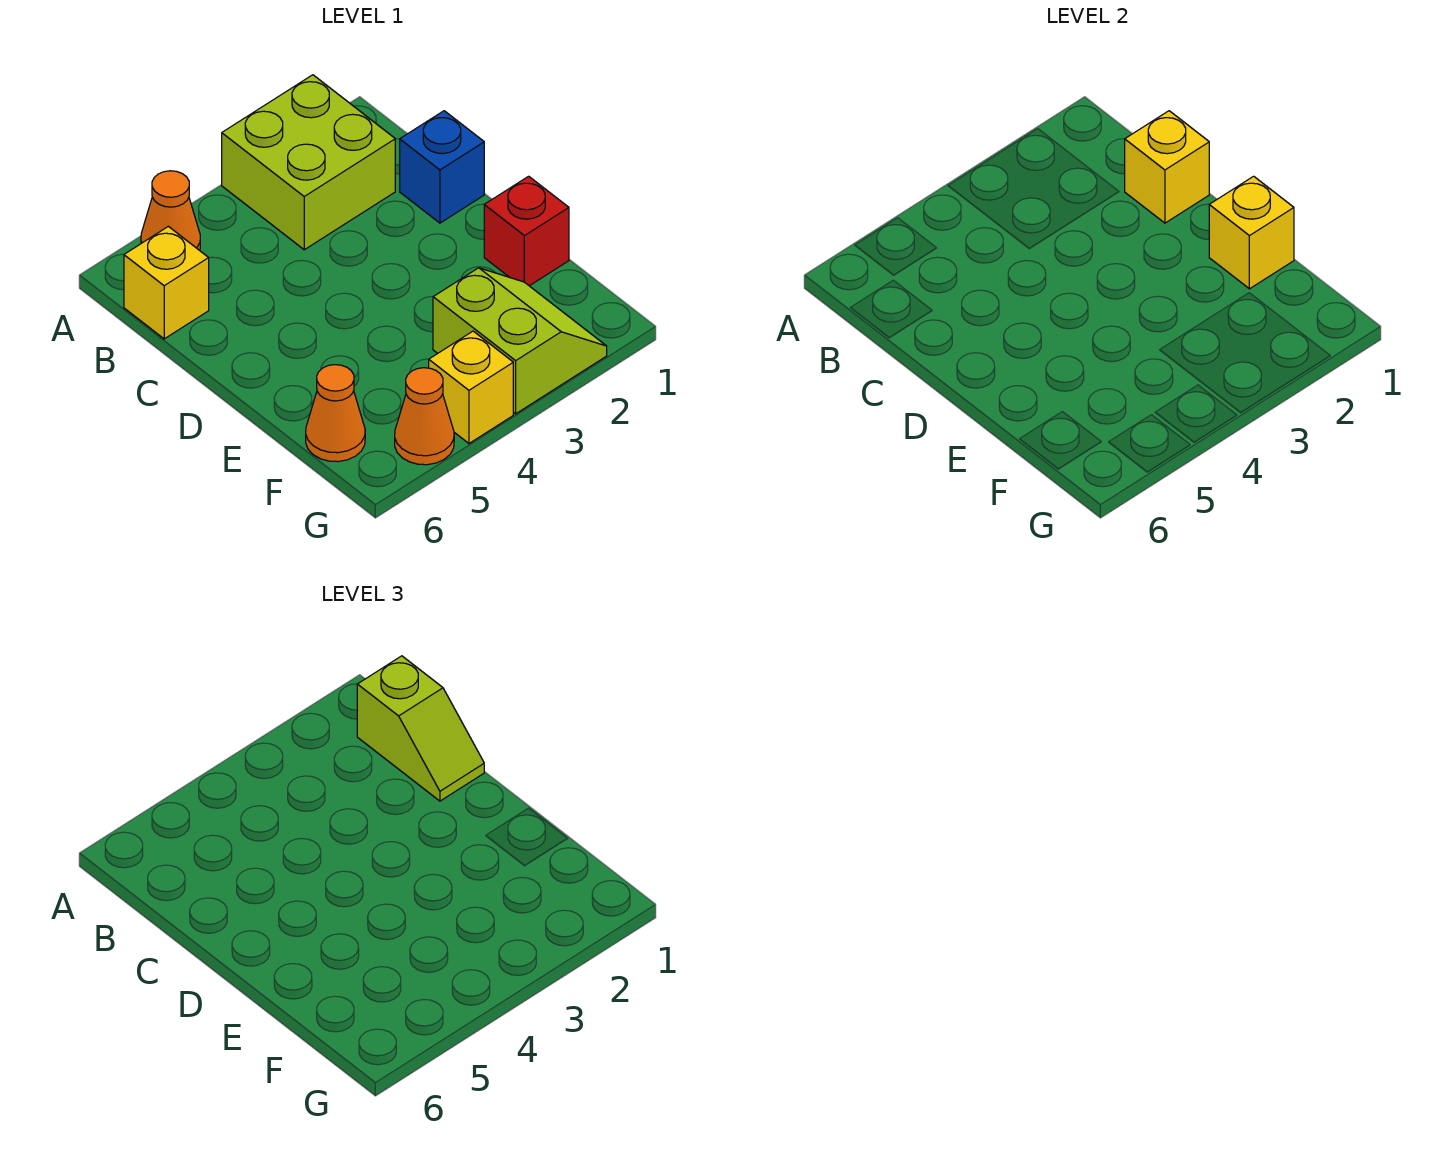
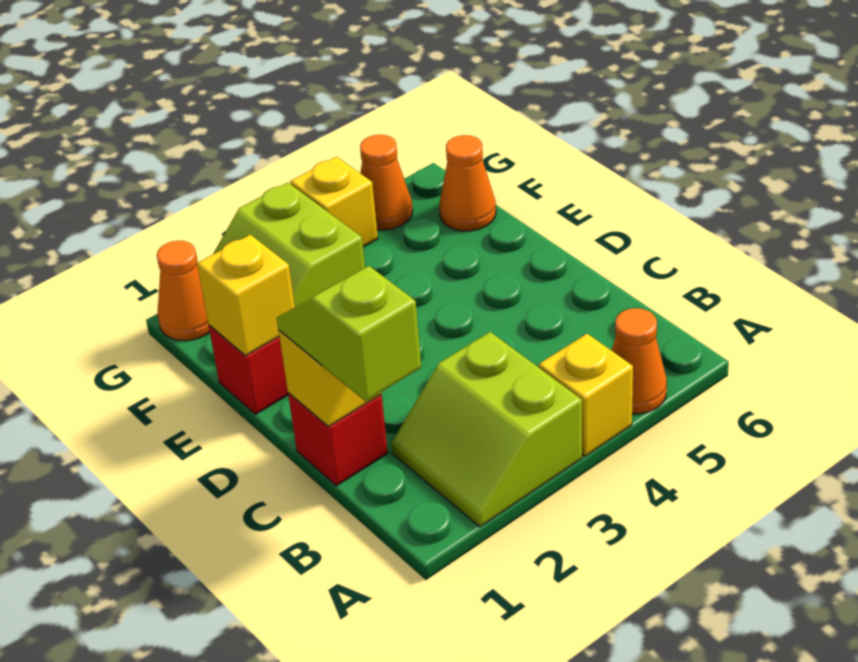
lime 2x2 brick [222,75,395,250] -> lime 2x2 slope [391,332,582,527]
yellow 1x1 brick [124,226,209,339] -> yellow 1x1 brick moved to [539,334,633,457]
blue 1x1 brick [400,111,484,223] -> red 1x1 brick [288,393,388,486]
none -> orange 1x1 cone [157,241,210,341]

